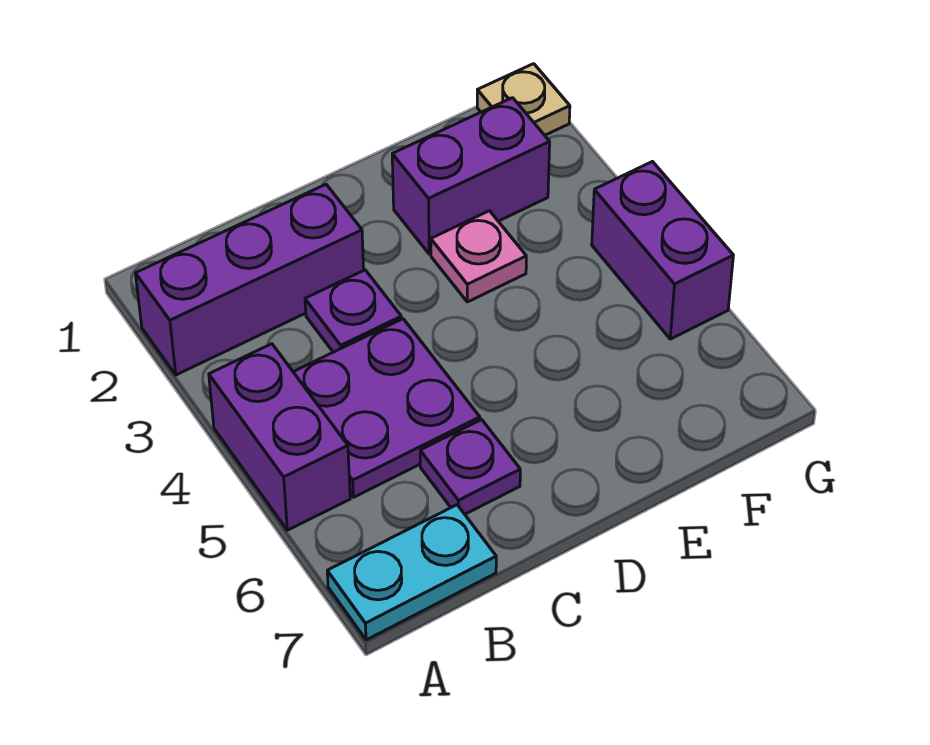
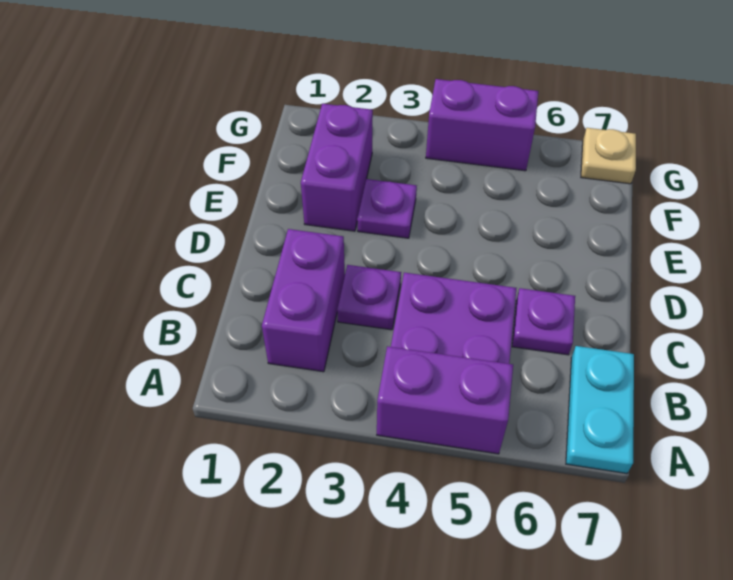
purple 1x3 brick [135,185,364,375] -> purple 1x2 brick [262,229,345,372]
pink 1x1 plate [431,211,526,302] -> purple 1x1 plate [357,179,417,238]
tan 1x1 plate [477,64,570,135] -> tan 1x1 plate moved to [581,128,636,184]

